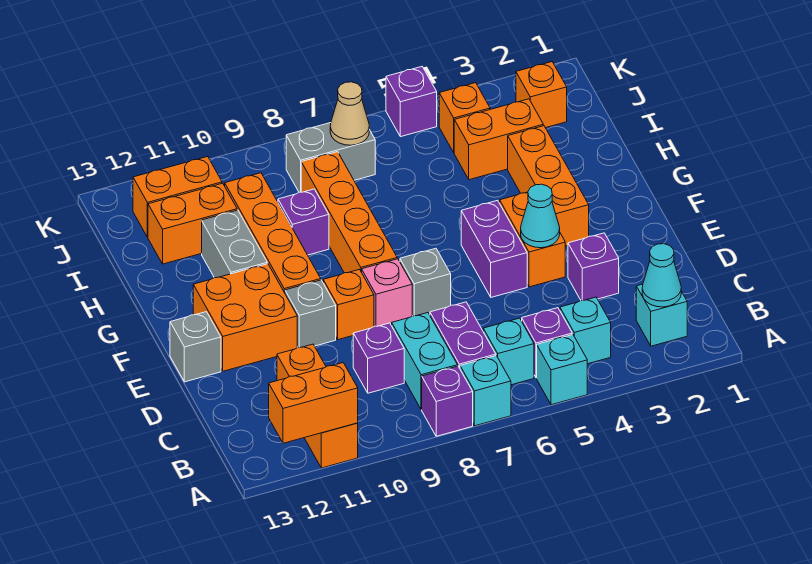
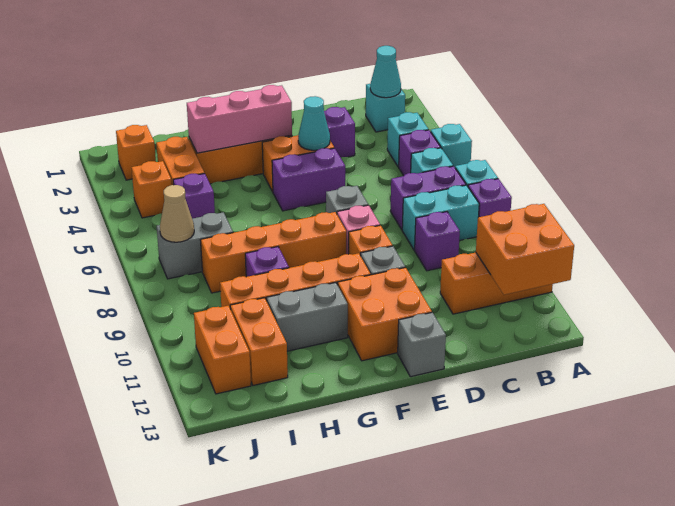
orange 1x2 brick [269,363,358,443] -> orange 2x2 brick [476,204,574,295]
none -> pink 1x3 brick [187,85,292,153]
grey 1x2 brick [286,123,375,192] -> grey 1x2 brick turned to [157,212,233,279]
purple 1x1 brick [386,67,437,137] -> purple 1x1 brick moved to [173,173,215,219]

